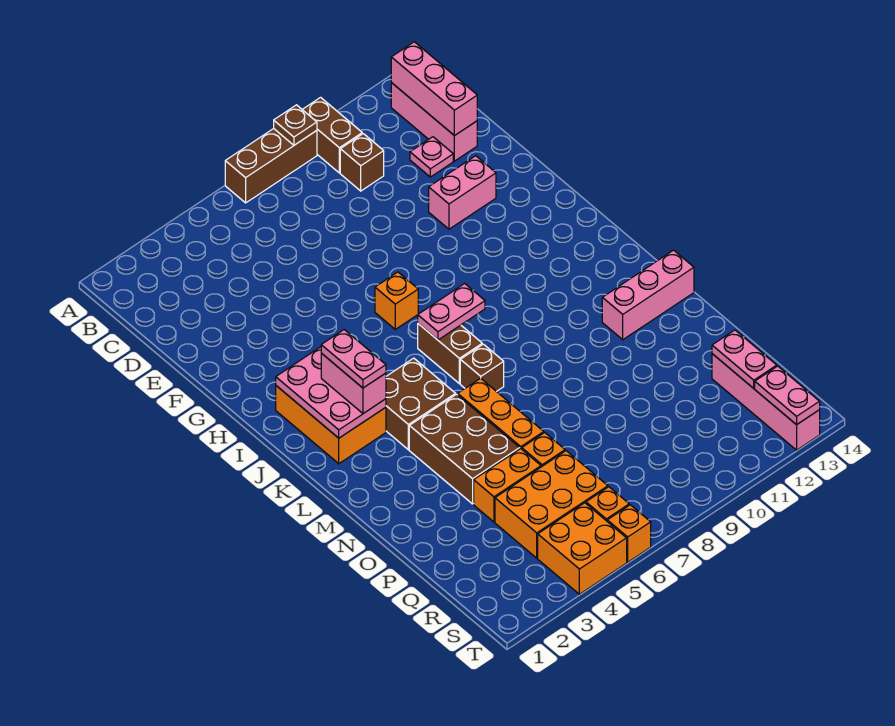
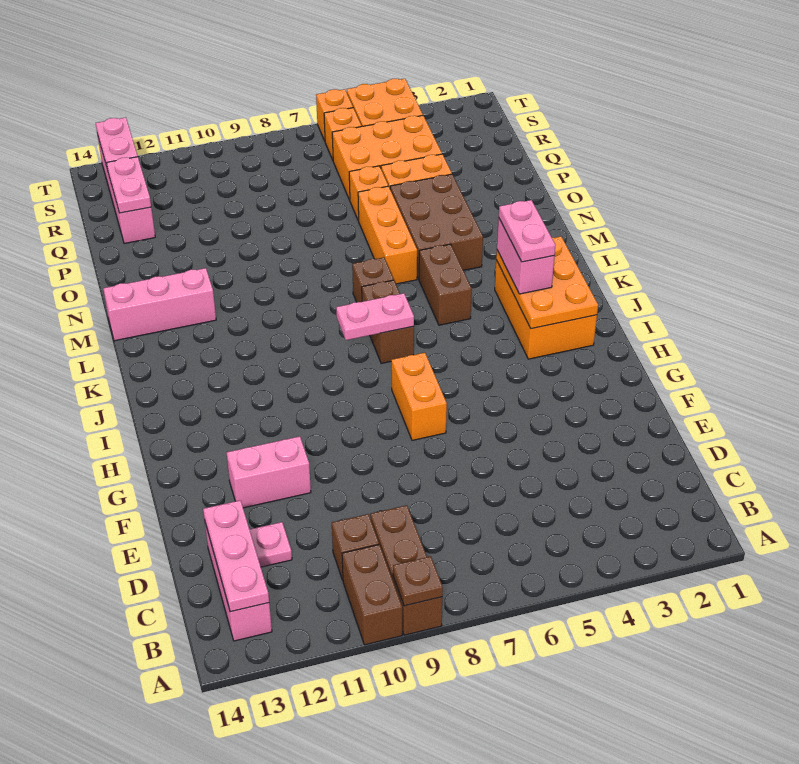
brown 1x3 brick [225,129,317,203] -> brown 1x3 brick turned to [370,505,442,635]
pink 1x3 brick [391,42,477,136] -> pink 1x3 plate [203,500,269,612]
orange 1x1 brick [375,272,418,329] -> orange 1x2 brick [391,353,447,440]
pink 2x3 plate [276,347,386,438] -> orange 2x3 plate [496,236,598,329]
brown 2x2 brick [386,358,456,450] -> brown 1x2 brick [419,244,472,325]

